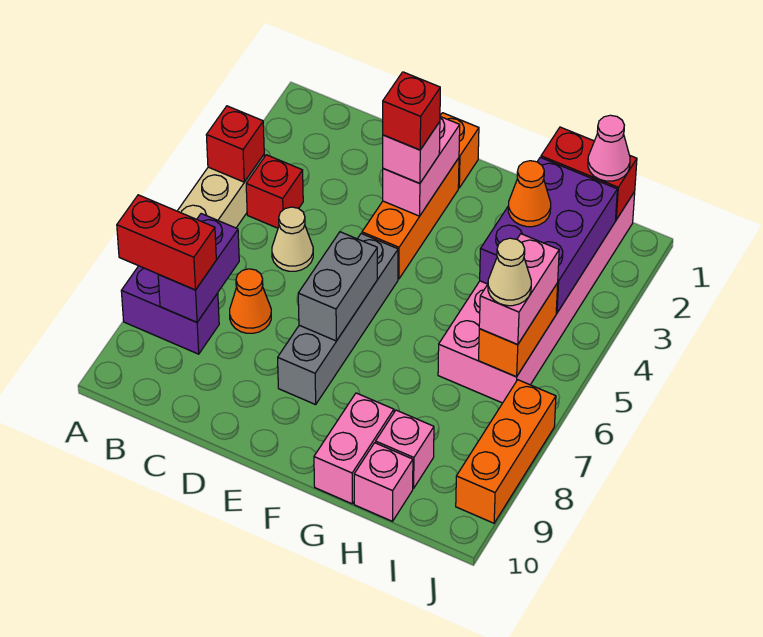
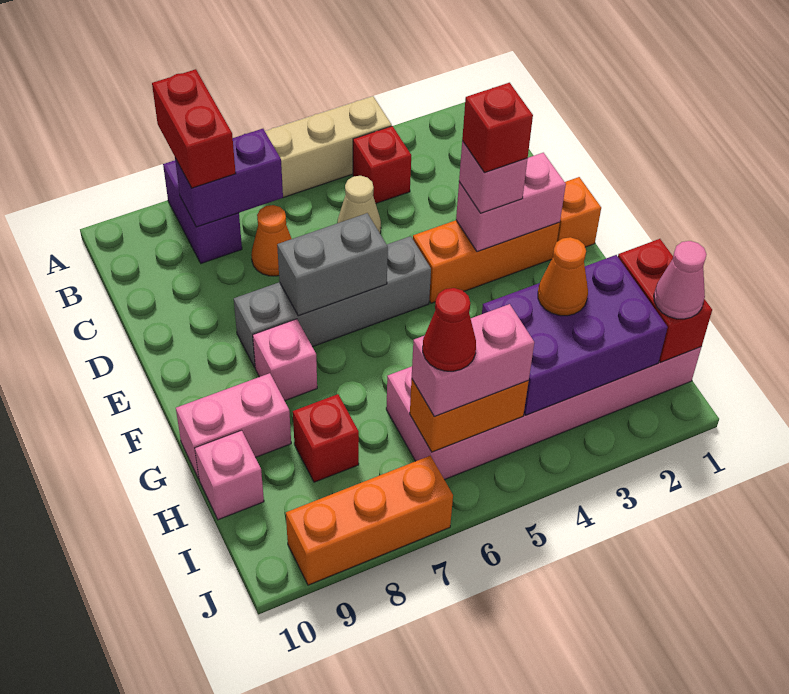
red 1x1 brick [206,106,264,182] -> red 1x1 brick moved to [293,394,359,482]
pink 1x1 brick [376,410,434,488] -> pink 1x1 brick moved to [253,319,317,401]
tan 1x1 cone [488,238,531,306] -> red 1x1 cone [423,288,476,371]

